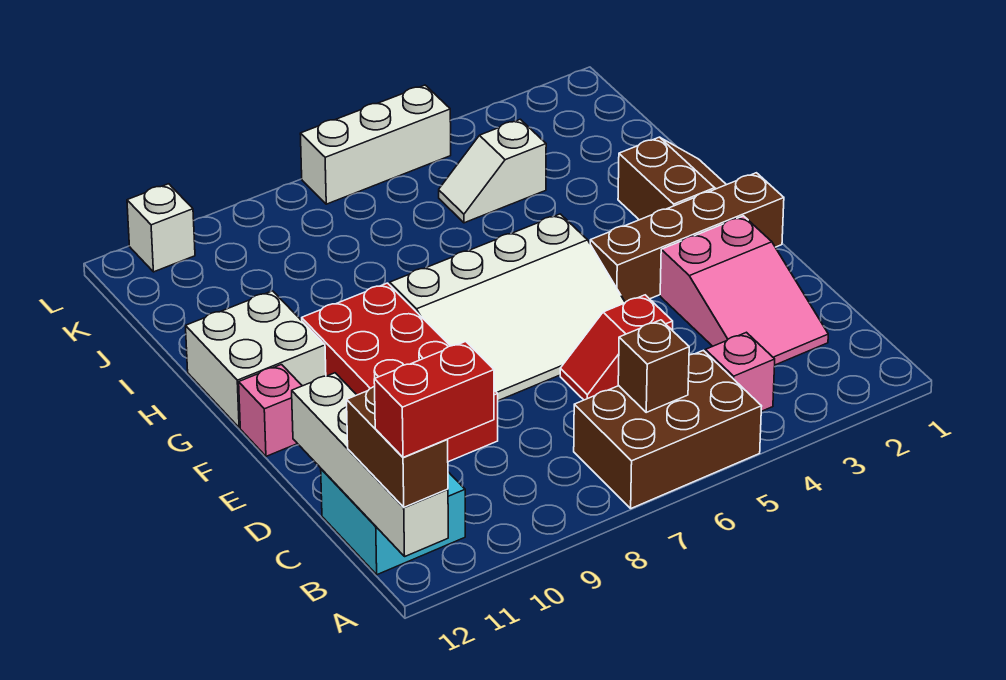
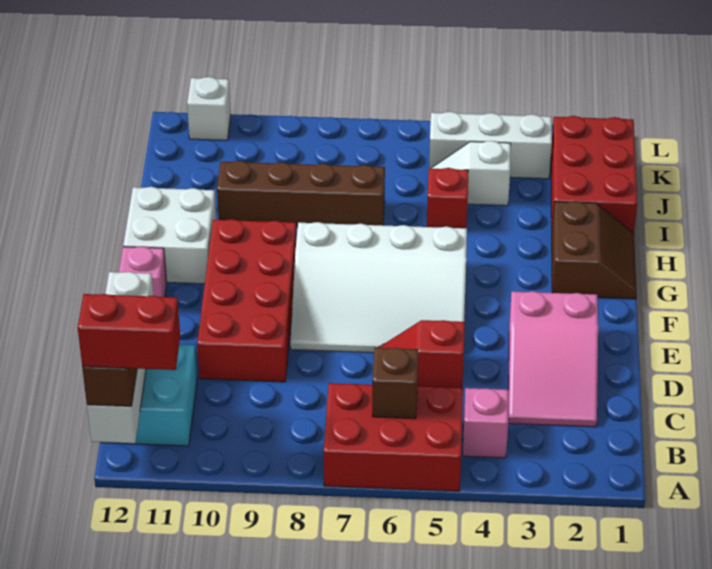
brown 2x3 brick [574,350,762,508] -> red 2x3 brick [323,383,463,491]
brown 1x4 brick [590,173,784,302] -> brown 1x4 brick moved to [217,161,385,227]
none -> red 2x3 brick [551,116,637,233]
none -> red 1x1 brick [427,168,468,228]
white 1x3 brick [300,85,451,204] -> white 1x3 brick moved to [429,112,552,179]

